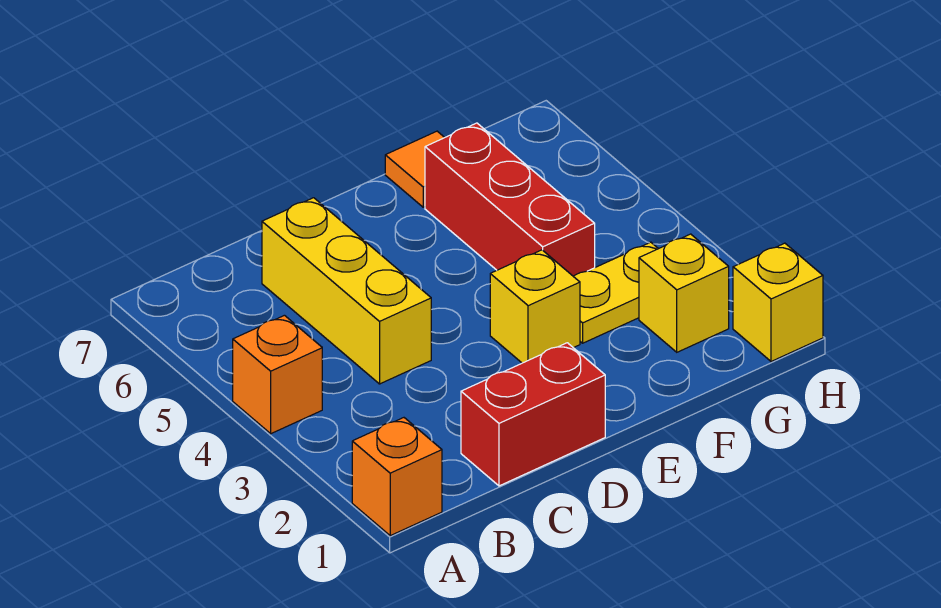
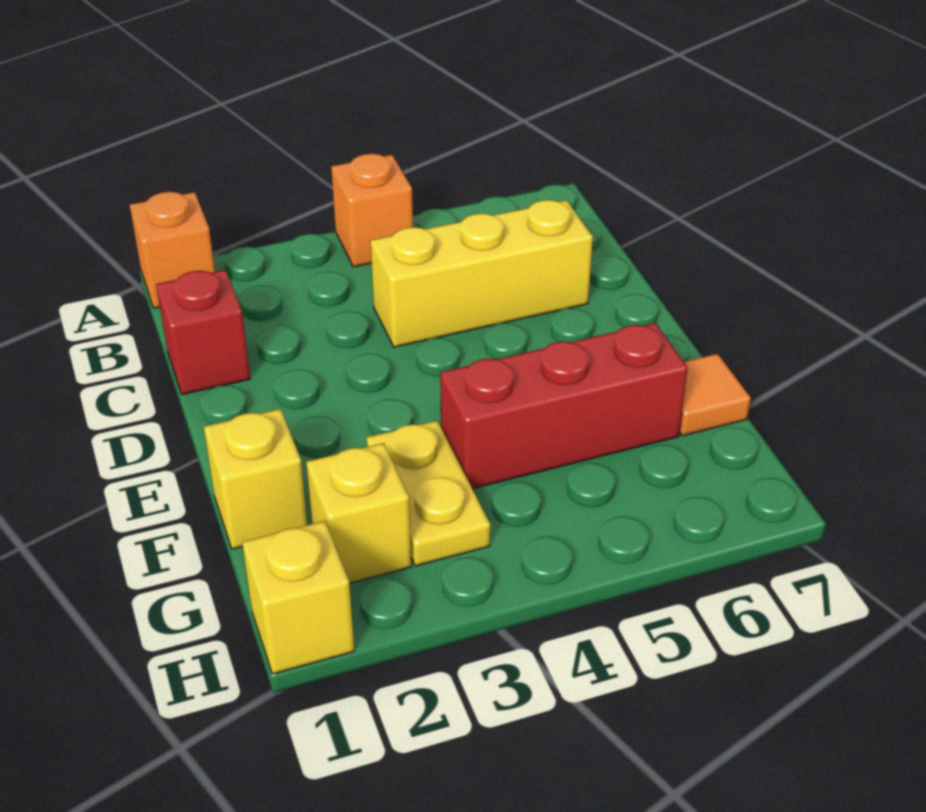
red 1x2 brick [461,343,605,486] -> red 1x1 brick [156,270,250,394]
yellow 1x1 brick [490,250,580,363] -> yellow 1x1 brick moved to [204,409,308,549]

